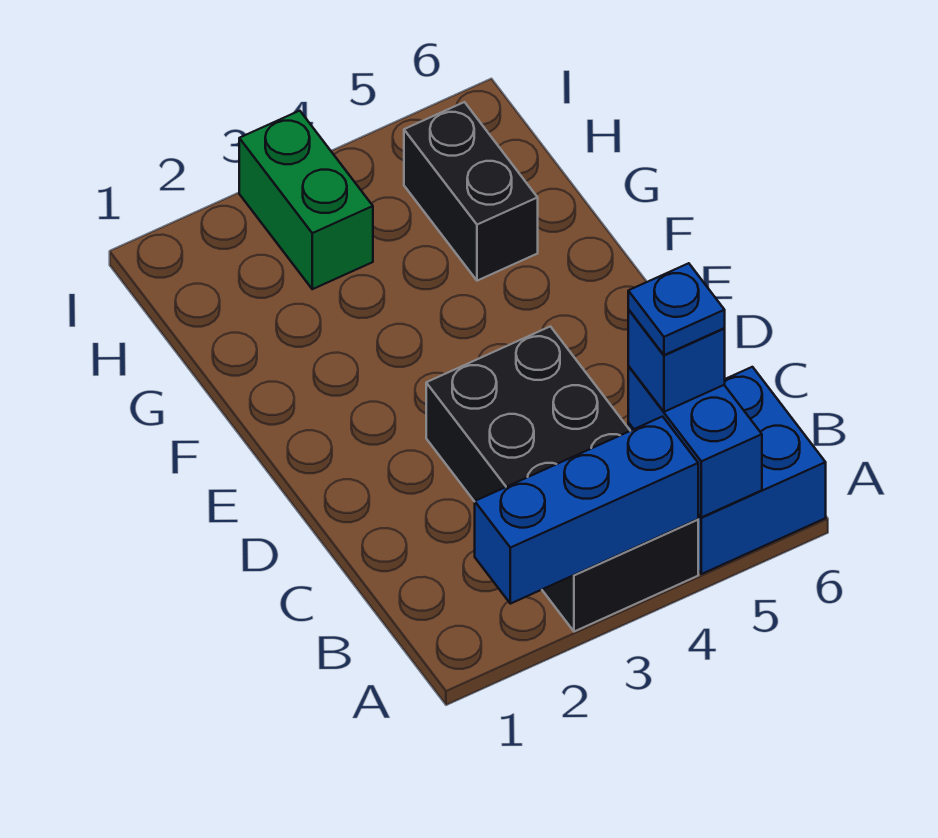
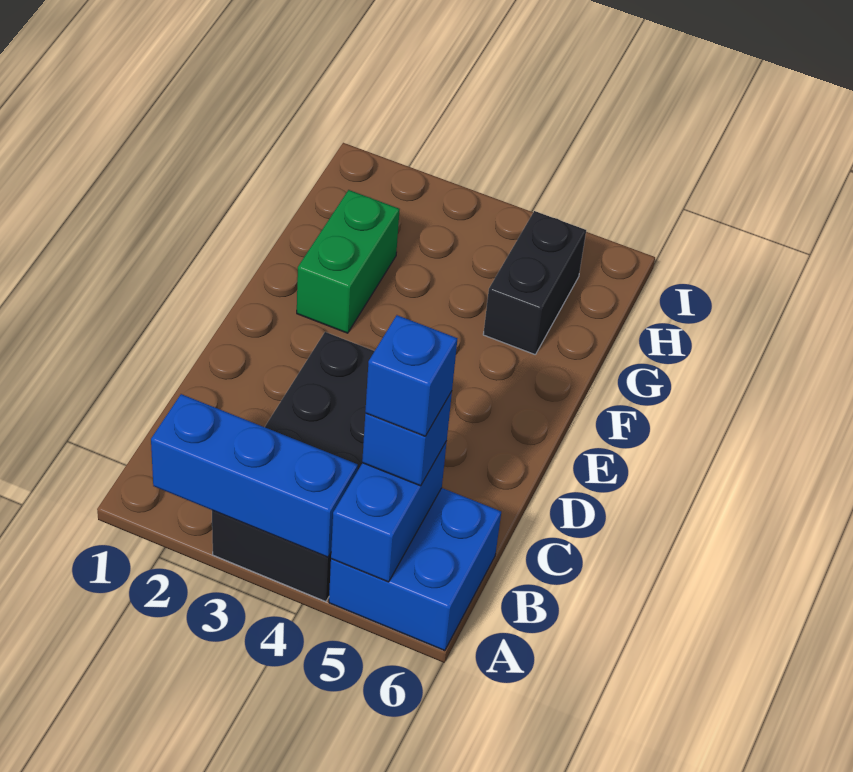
blue 1x1 plate [628,263,725,355] -> blue 1x1 brick [365,315,457,436]
green 1x2 brick [239,111,373,289] -> green 1x2 brick moved to [297,190,400,333]

